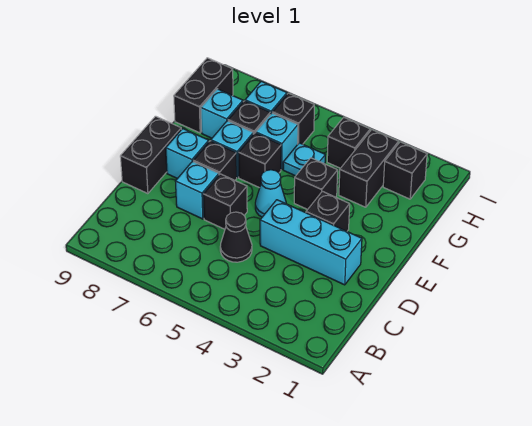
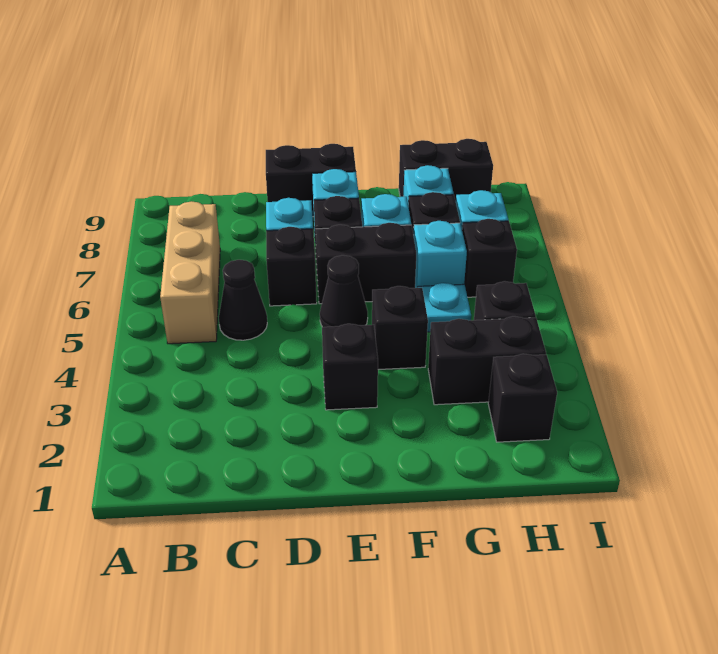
none -> tan 1x3 brick [160,201,220,344]
cyan 1x3 brick [260,200,362,285] -> none
cyan 1x1 cone [255,170,286,217] -> black 1x1 cone [320,255,368,327]
black 1x1 brick [238,133,281,188] -> black 1x2 brick [316,223,416,304]

